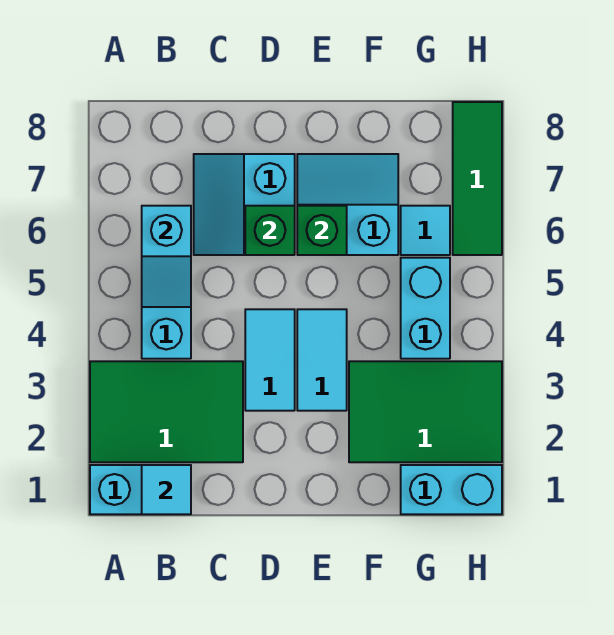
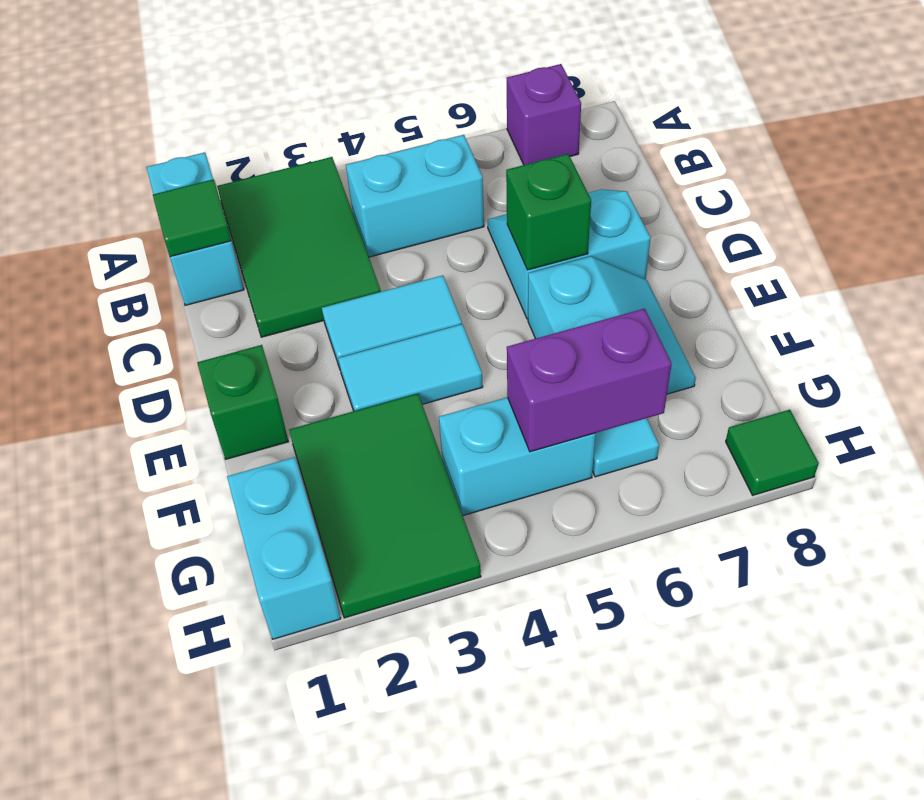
none -> purple 1x1 brick [507,64,581,165]
cyan 1x1 tile [142,465,191,514] -> green 1x1 tile [153,179,231,257]
cyan 1x2 slope [142,206,191,307] -> none
green 1x1 brick [297,206,347,255] -> green 1x1 brick moved to [197,345,289,459]
none -> purple 1x2 brick [507,309,672,452]
green 1x3 tile [453,102,502,255] -> green 1x1 tile [726,410,819,495]

